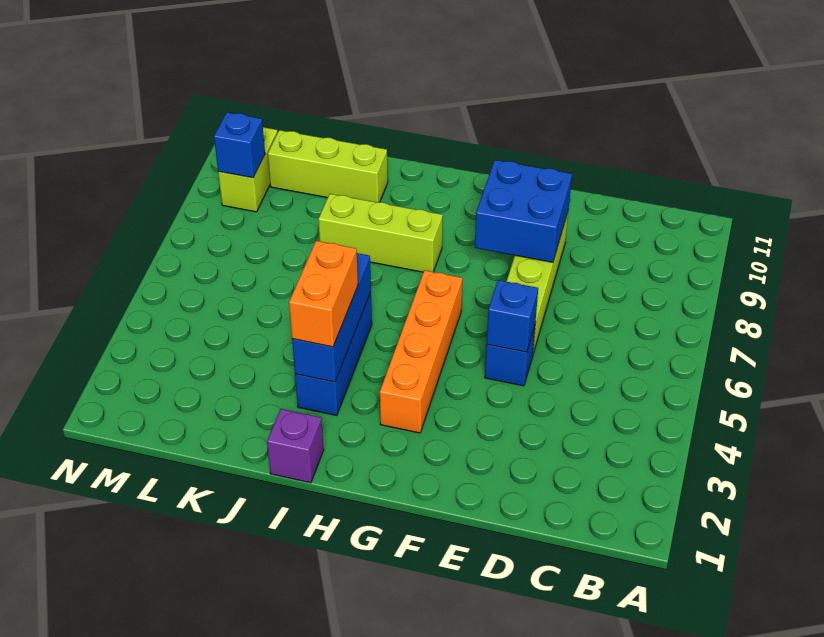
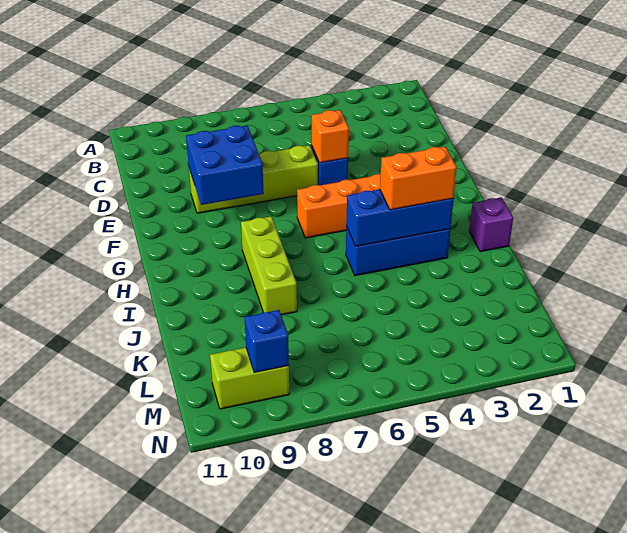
blue 1x1 brick [487,280,538,352] -> orange 1x1 brick [311,110,349,163]
lime 1x3 brick [268,130,388,202] -> none

